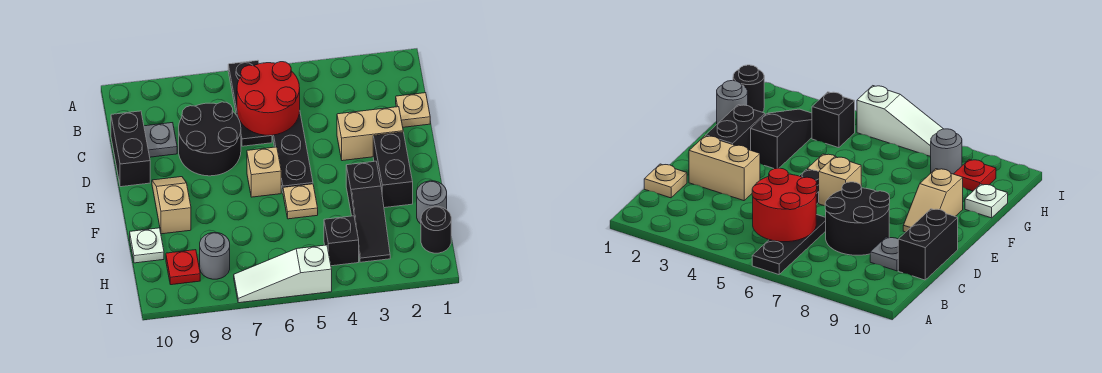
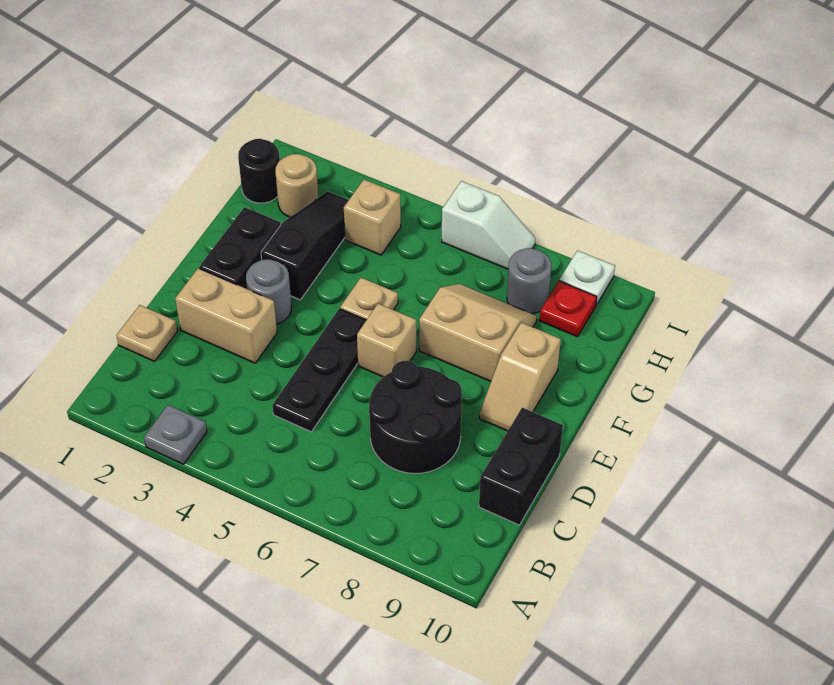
black 1x3 plate [228,60,272,146] -> none
red 2x2 round brick [237,62,300,135] -> none
grey 1x1 plate [144,123,177,157] -> grey 1x1 plate moved to [144,405,207,464]
none -> tan 2x2 slope [419,284,537,381]
grey 1x1 round brick [417,181,447,224] -> grey 1x1 round brick moved to [246,259,292,324]
white 1x1 plate [130,228,164,263] -> white 1x1 plate moved to [559,251,615,305]
none -> tan 1x1 round brick [275,154,318,217]
black 1x1 brick [324,216,359,266] -> tan 1x1 brick [344,180,401,255]
white 1x3 slope [234,245,332,303] -> white 1x2 slope [442,181,536,269]

